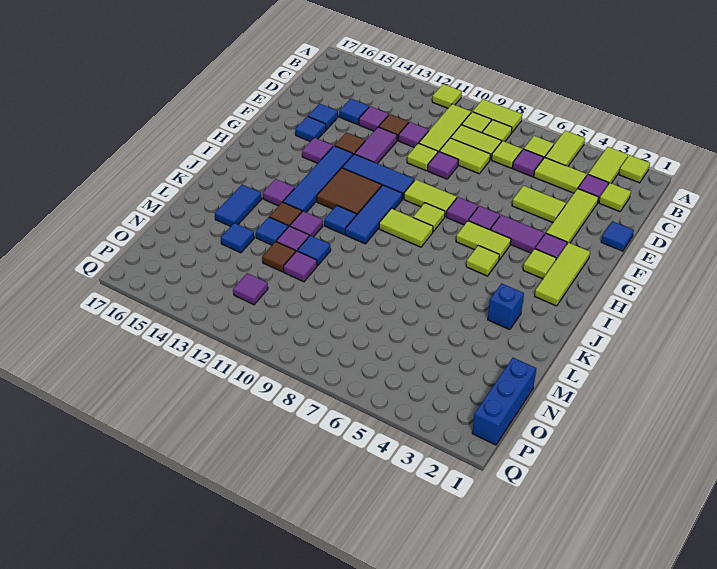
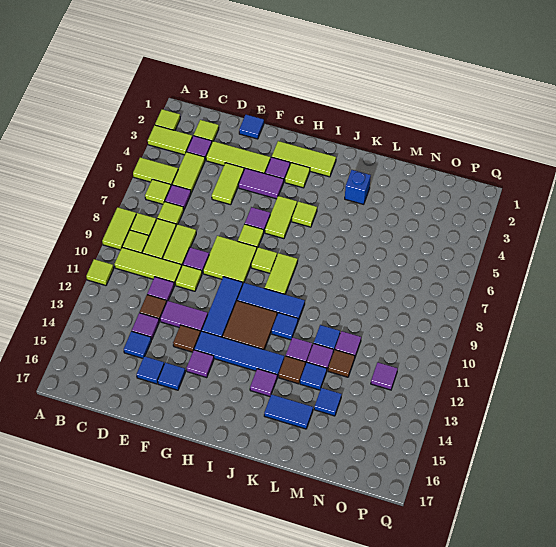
purple 1x2 tile [490,215,544,253] -> purple 1x2 tile turned to [238,168,284,199]
purple 1x1 tile [446,197,478,225] -> lime 1x1 tile [238,224,264,248]
lime 1x2 tile [404,179,457,217] -> lime 2x2 tile [203,236,257,283]
blue 1x3 brick [472,358,536,445] -> none

